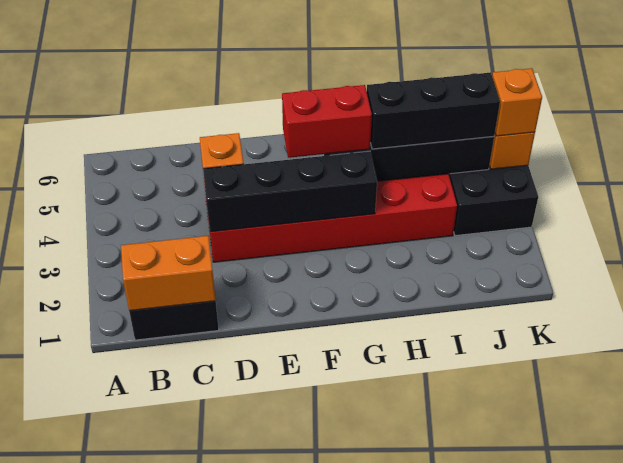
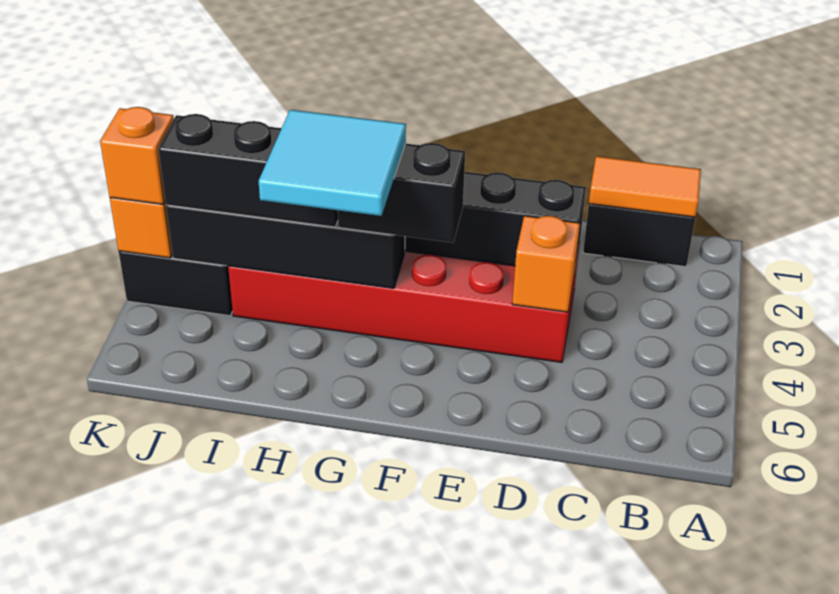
orange 1x2 brick [121,236,216,311] -> orange 1x2 tile [589,156,701,217]
red 1x2 brick [282,85,372,158] -> black 1x2 brick [338,143,465,243]
none -> cyan 2x2 tile [259,110,406,216]

